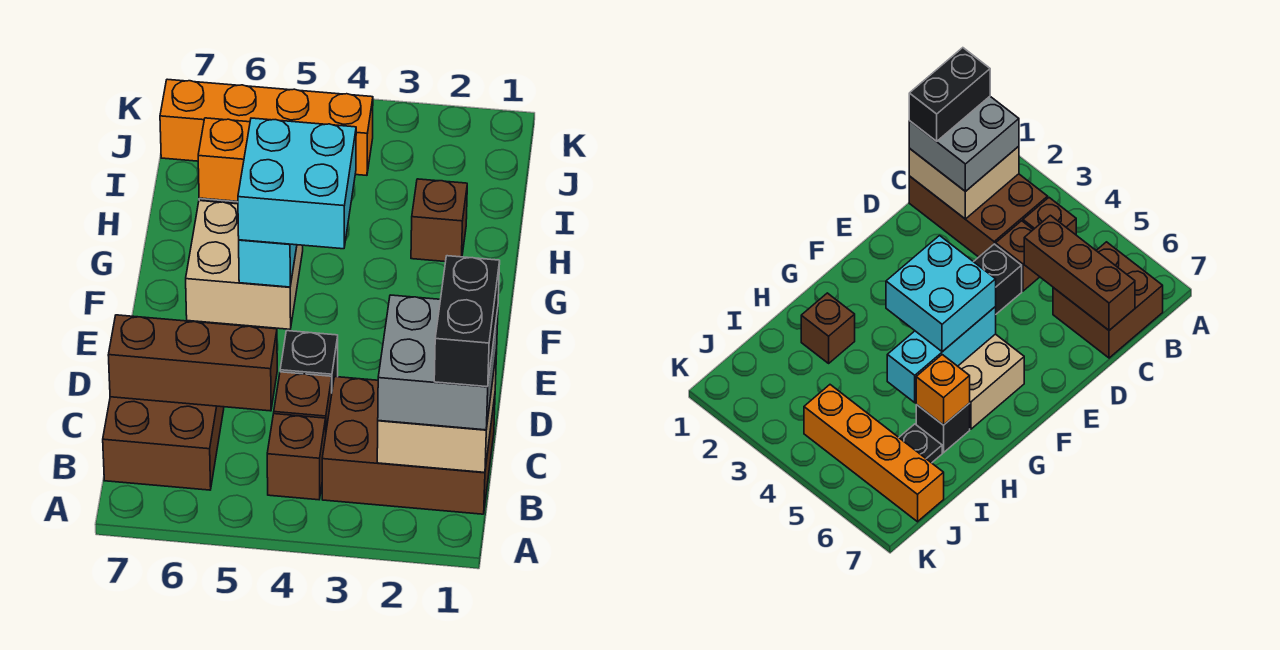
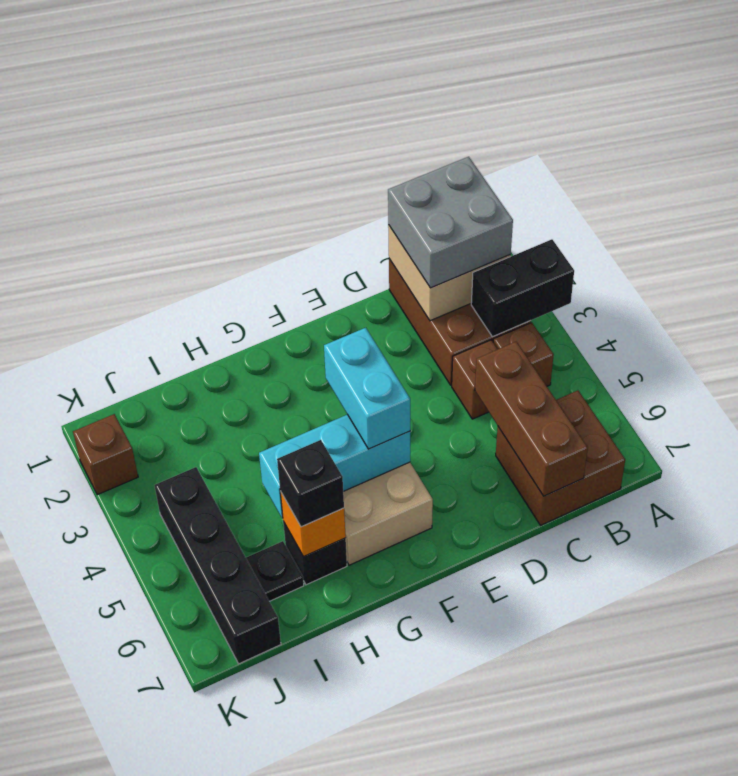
black 1x2 brick [434,256,500,387] -> black 1x2 brick moved to [471,239,574,337]
black 1x1 brick [280,331,338,389] -> black 1x1 brick moved to [277,440,344,527]
cyan 2x2 brick [238,118,356,249] -> cyan 1x2 brick [324,328,410,449]
brown 1x1 brick [411,179,467,262] -> brown 1x1 brick moved to [73,414,138,495]
orange 1x4 brick [160,79,373,175] -> black 1x4 brick [154,467,281,664]

